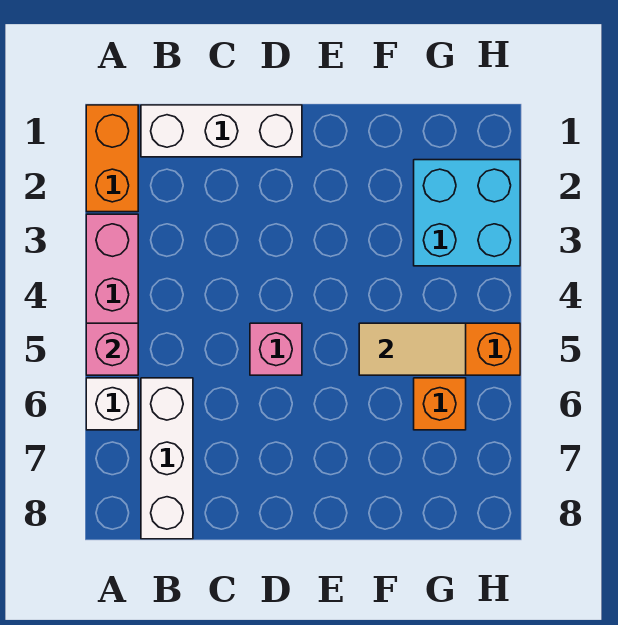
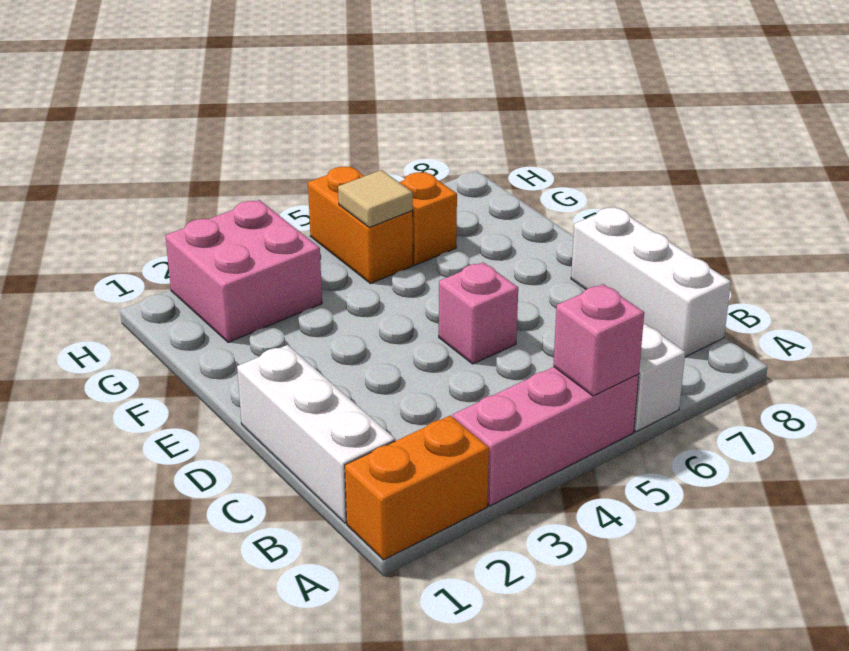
white 1x3 brick [141,378,193,539] -> white 1x3 brick turned to [571,207,731,357]
tan 1x2 tile [359,323,466,375] -> tan 1x1 tile [338,170,413,227]
cyan 2x2 brick [414,160,520,266] -> pink 2x2 brick [165,200,322,342]

